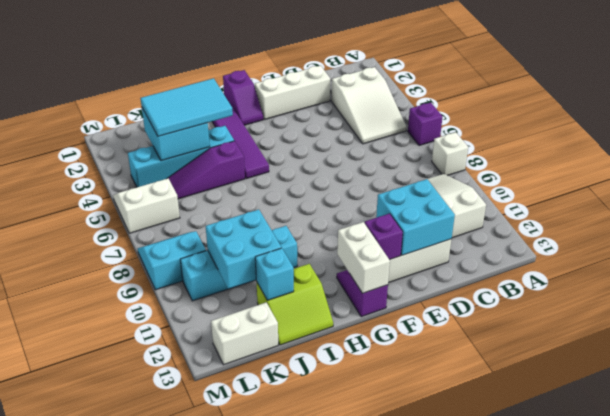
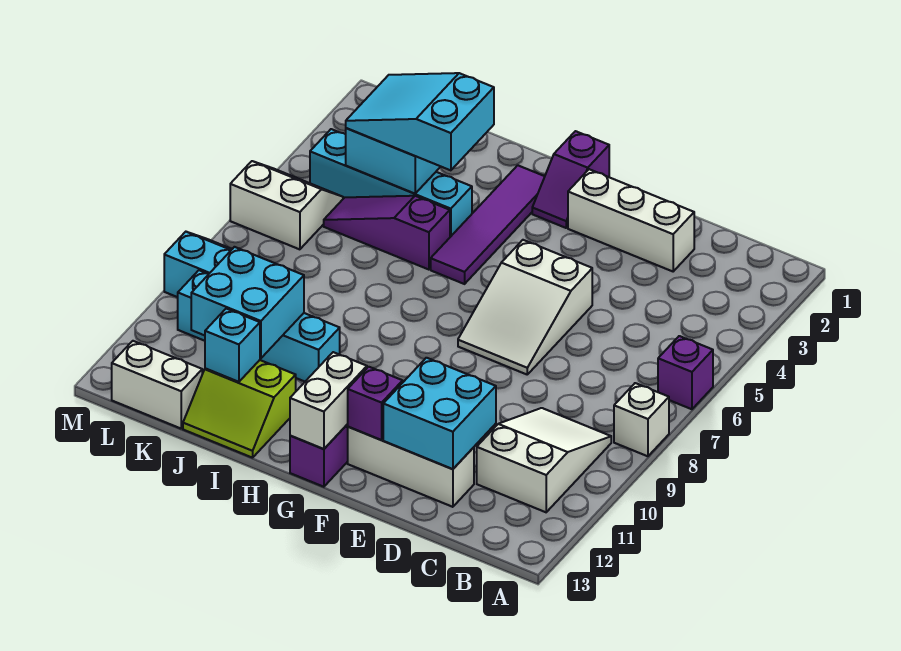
white 2x3 slope [331,67,406,144] -> white 2x3 slope moved to [458,240,592,374]
cyan 2x3 tile [141,78,233,136] -> cyan 2x3 slope [346,73,494,170]

